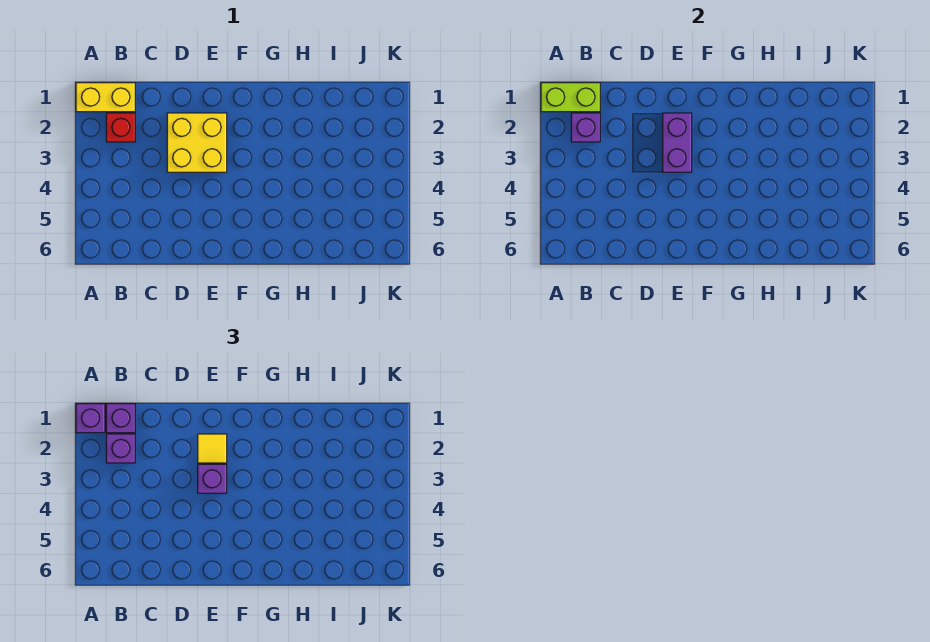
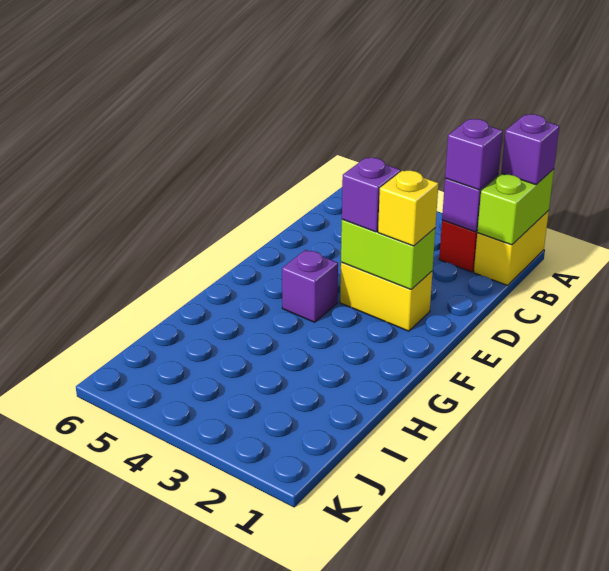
purple 1x1 brick [106,404,135,433] -> purple 1x1 brick moved to [282,250,338,322]
yellow 2x2 brick [167,113,227,172] -> yellow 1x2 brick [340,262,433,331]
purple 1x2 brick [663,113,692,172] -> lime 1x2 brick [341,219,435,289]
yellow 1x1 tile [198,434,227,463] -> yellow 1x1 brick [378,170,439,246]

